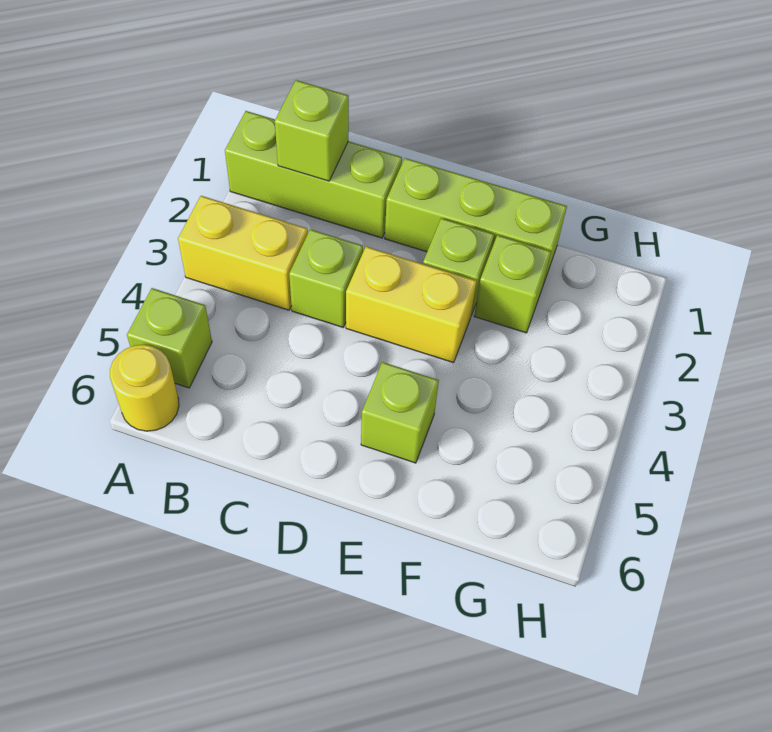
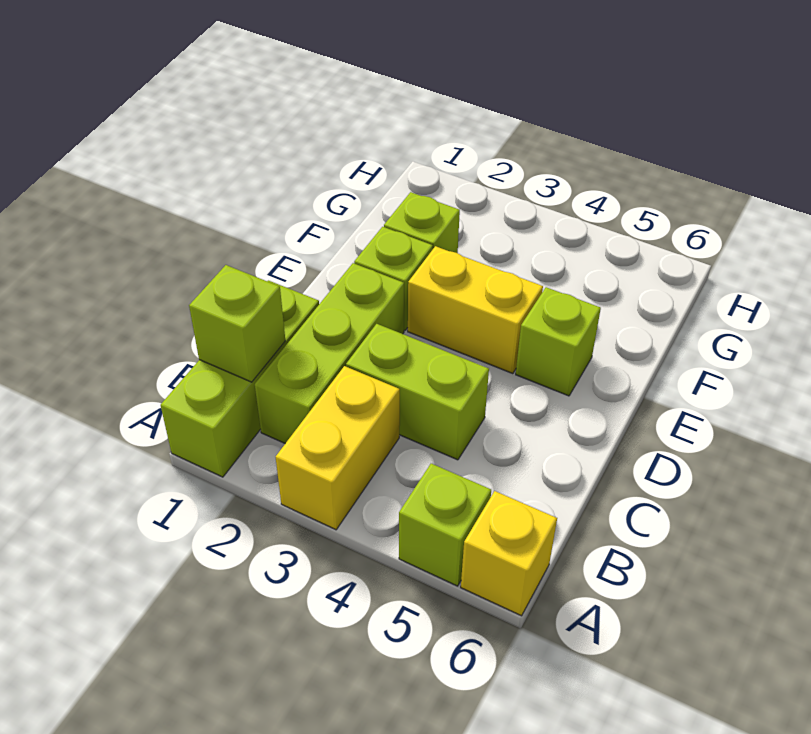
yellow 1x1 round brick [110,345,179,431] -> yellow 1x1 brick [461,491,557,616]
lime 1x1 brick [289,229,363,327] -> lime 1x2 brick [346,324,489,460]
lime 1x3 brick [385,158,567,284] -> lime 1x3 brick moved to [255,263,404,443]
yellow 1x2 brick [346,247,477,363] -> yellow 1x2 brick turned to [408,246,543,374]

